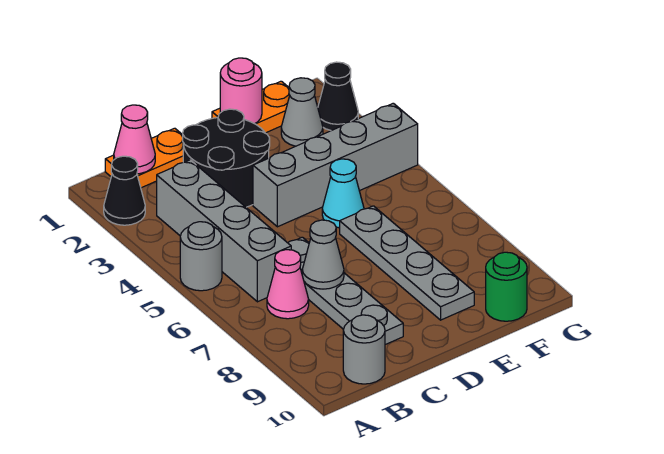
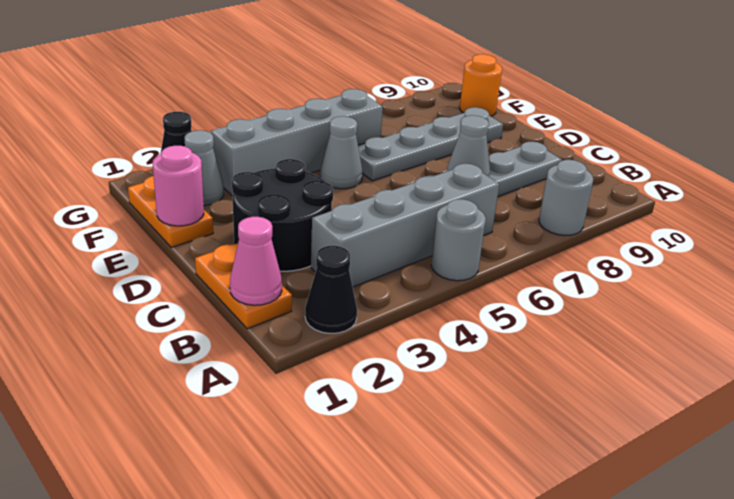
pink 1x1 cone [267,250,309,319] -> none
grey 1x1 round brick [343,315,385,384] -> grey 1x1 round brick moved to [539,160,593,236]
grey 1x4 brick [253,103,418,227] -> grey 1x4 brick turned to [211,89,383,196]
cyan 1x1 cone [322,159,364,228] -> grey 1x1 cone [320,116,363,189]
green 1x1 round brick [486,252,527,321] -> orange 1x1 round brick [460,54,502,116]

